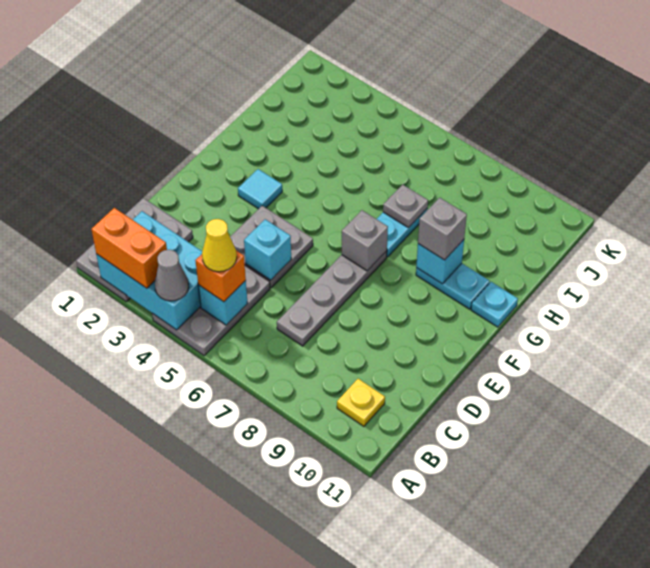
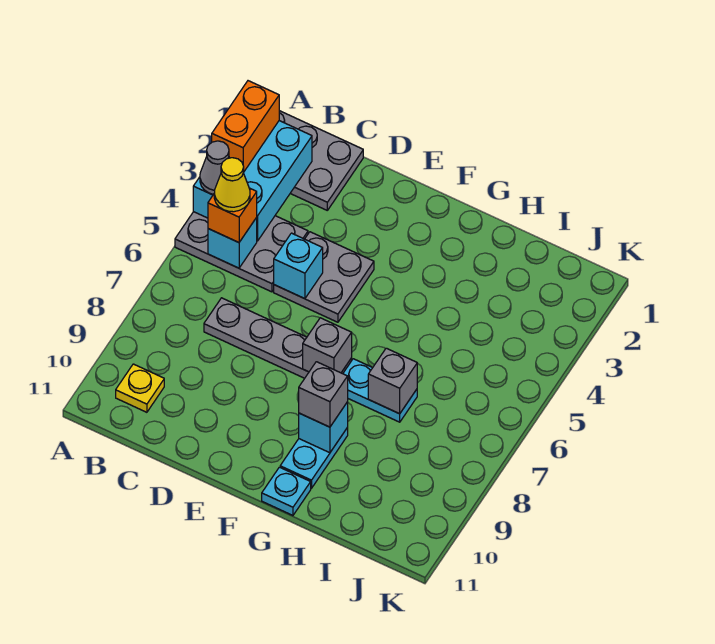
cyan 1x1 tile [238,169,282,209] -> none
grey 1x1 plate [383,184,428,228] -> grey 1x1 brick [368,348,417,414]

